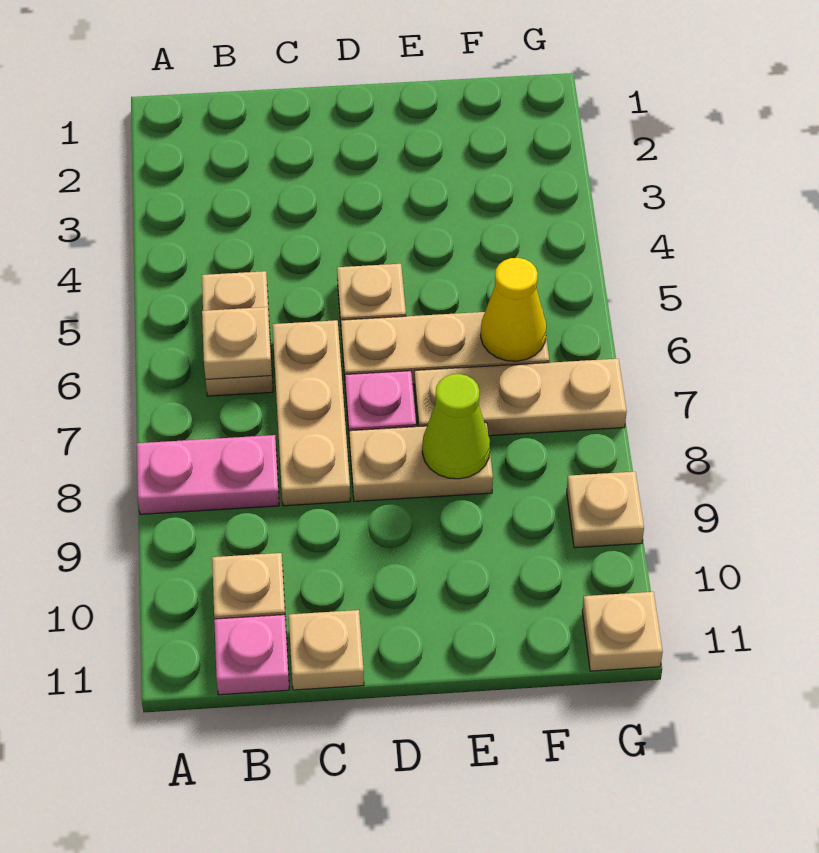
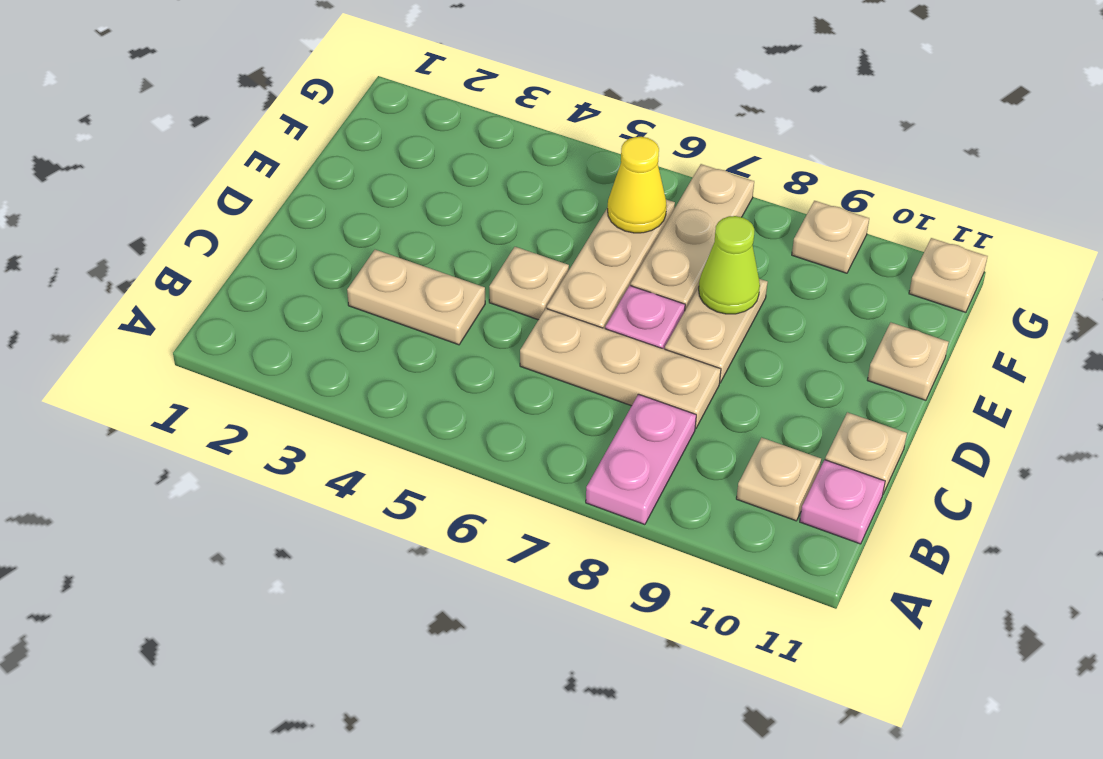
tan 1x2 plate [202,271,273,396] -> tan 1x2 plate moved to [347,250,485,345]
tan 1x1 plate [202,307,272,379] -> tan 1x1 plate moved to [868,323,949,400]

